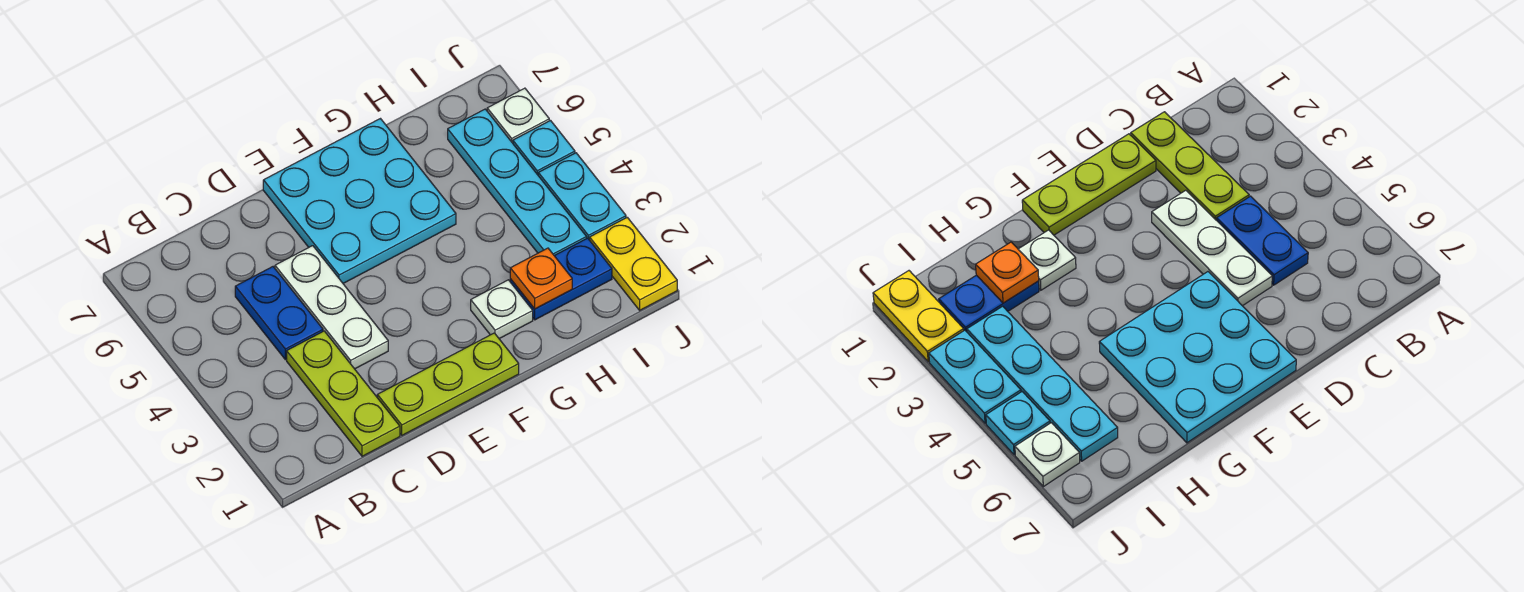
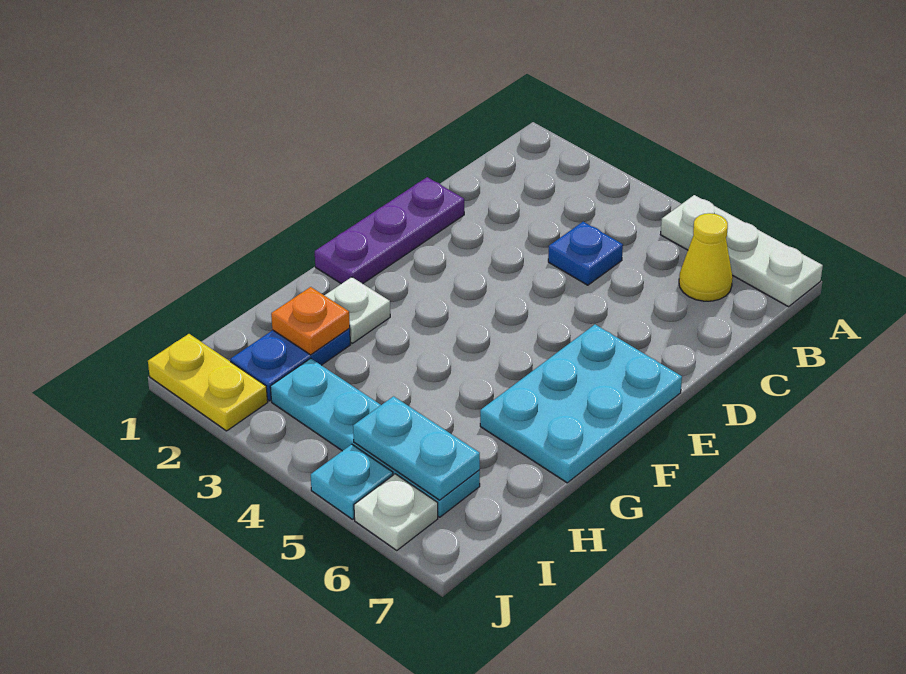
none -> yellow 1x1 cone [679,213,733,301]
lime 1x3 plate [287,331,400,456] -> none
blue 1x2 plate [235,267,323,360] -> blue 1x1 plate [548,222,623,285]
lime 1x3 plate [377,333,519,435] -> purple 1x3 plate [315,177,464,284]
white 1x3 plate [275,246,388,369] -> white 1x3 plate moved to [660,195,823,307]
cyan 3x3 plate [263,119,456,283] -> cyan 2x3 plate [480,325,682,483]
cyan 1x2 plate [538,153,626,240] -> cyan 1x2 plate moved to [353,396,480,500]

